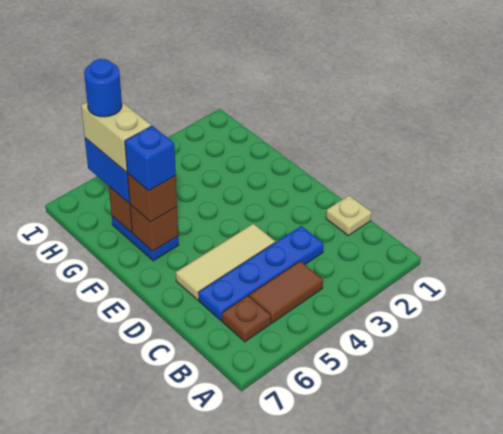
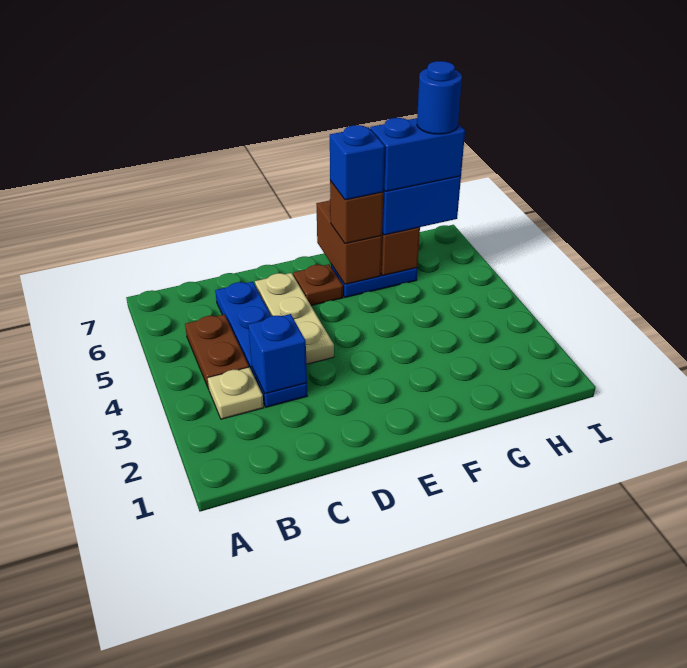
brown 1x2 tile [249,261,323,323] -> brown 1x2 plate [185,314,249,389]
brown 1x1 plate [222,296,271,342] -> brown 1x1 plate moved to [293,264,343,305]
tan 1x1 plate [326,195,372,235] -> tan 1x1 plate moved to [208,367,264,419]
none -> blue 1x1 brick [248,314,307,394]
tan 1x3 tile [176,224,275,300] -> tan 1x3 plate [255,273,334,364]
brown 1x1 brick [130,205,178,251] -> brown 1x2 brick [316,200,382,284]
tan 1x2 brick [81,102,151,172] -> blue 1x2 brick [370,118,465,191]

